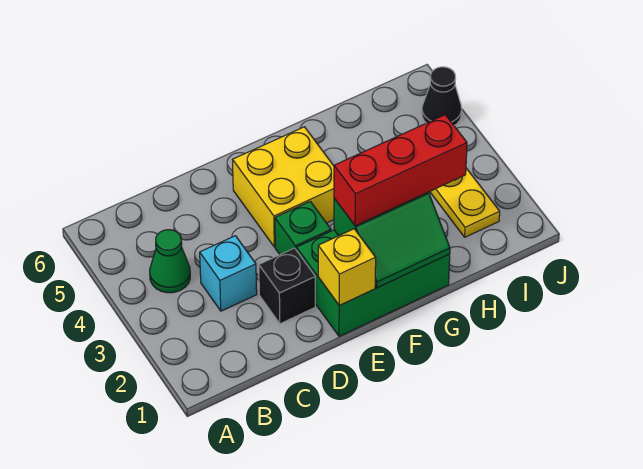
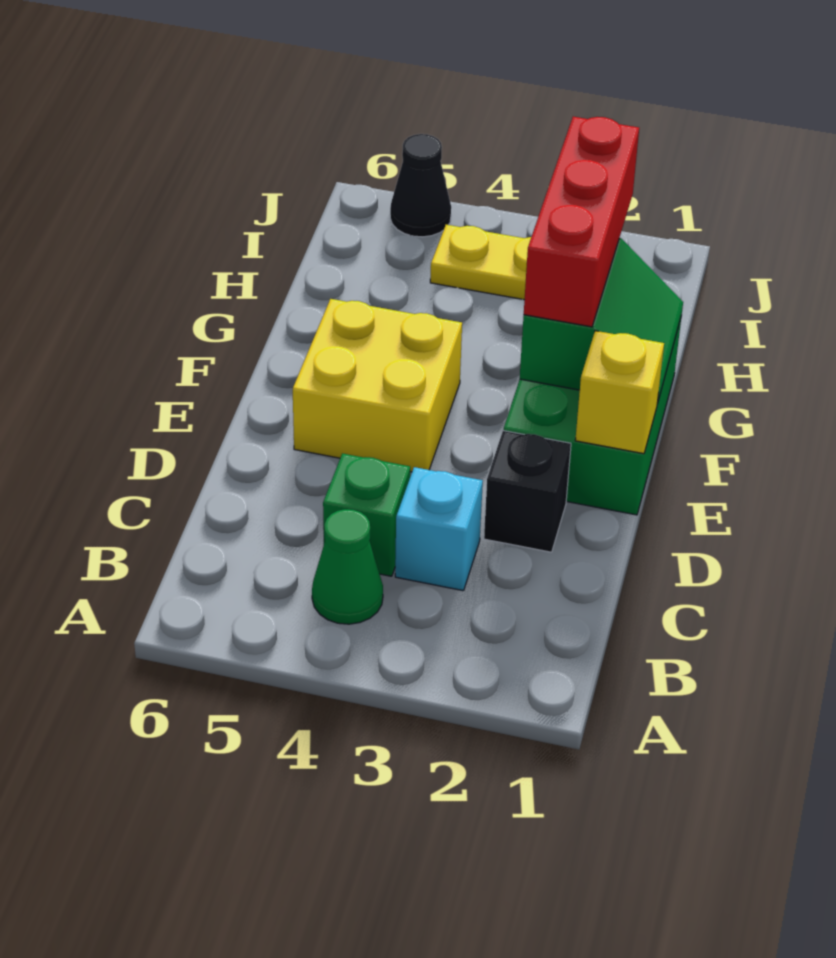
green 1x1 brick [275,201,331,255] -> green 1x1 brick moved to [323,453,410,576]

